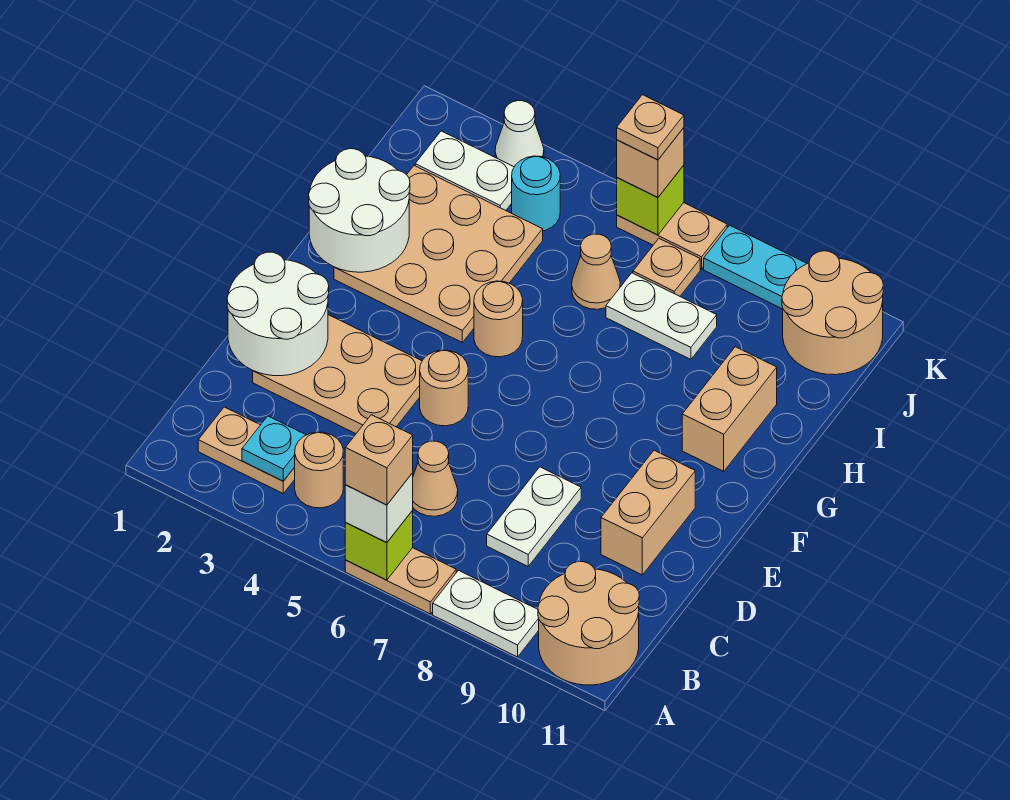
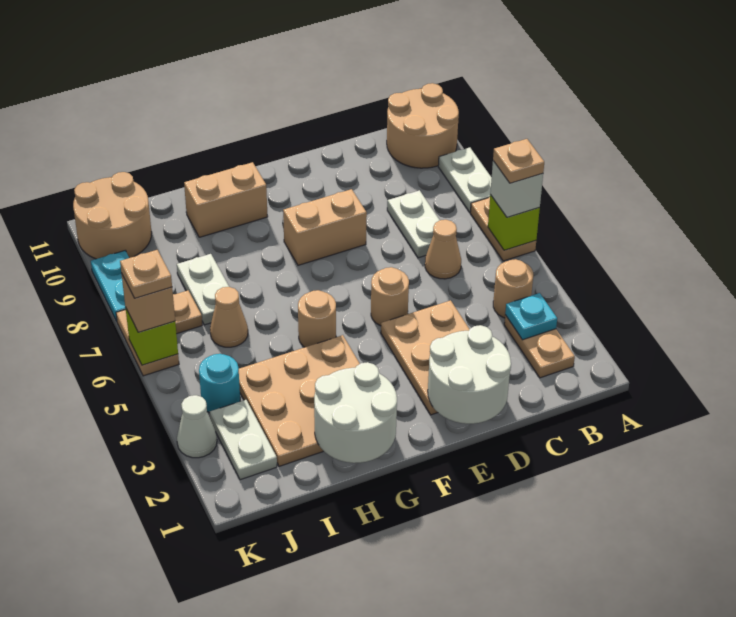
tan 1x1 brick [345,415,413,505] -> tan 1x1 plate [493,139,544,183]
white 1x2 plate [487,467,581,566] -> white 1x2 plate turned to [387,190,440,258]
tan 1x2 brick [601,450,695,575] -> tan 1x2 brick moved to [283,189,367,265]

